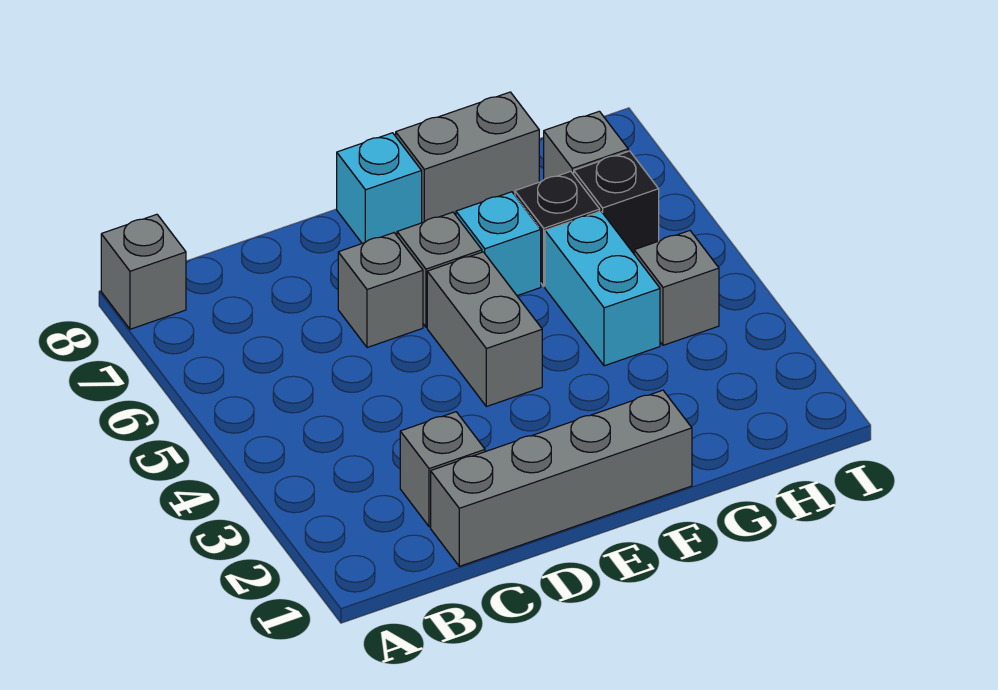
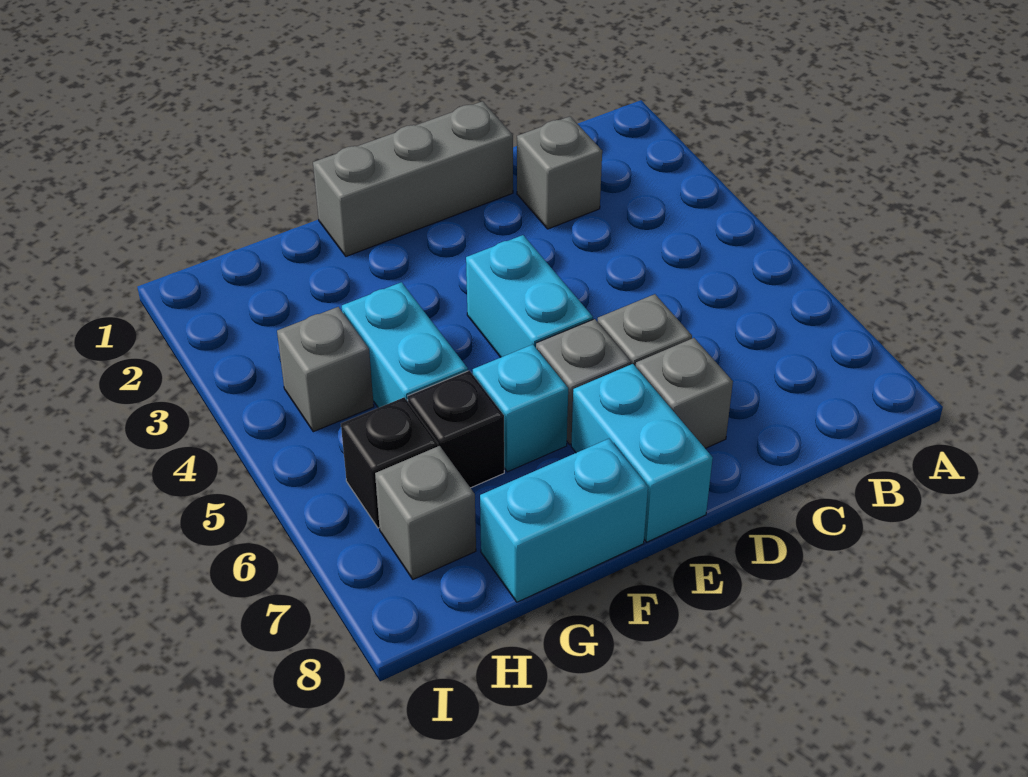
grey 1x1 brick [101,214,186,329] -> grey 1x1 brick moved to [636,338,733,448]
grey 1x4 brick [431,390,692,566] -> grey 1x3 brick [313,101,513,256]
grey 1x2 brick [427,252,542,407] -> cyan 1x2 brick [466,235,593,357]
cyan 1x1 brick [337,133,422,243] -> cyan 1x2 brick [571,364,713,542]
grey 1x2 brick [396,92,539,223] -> cyan 1x2 brick [480,439,648,602]

